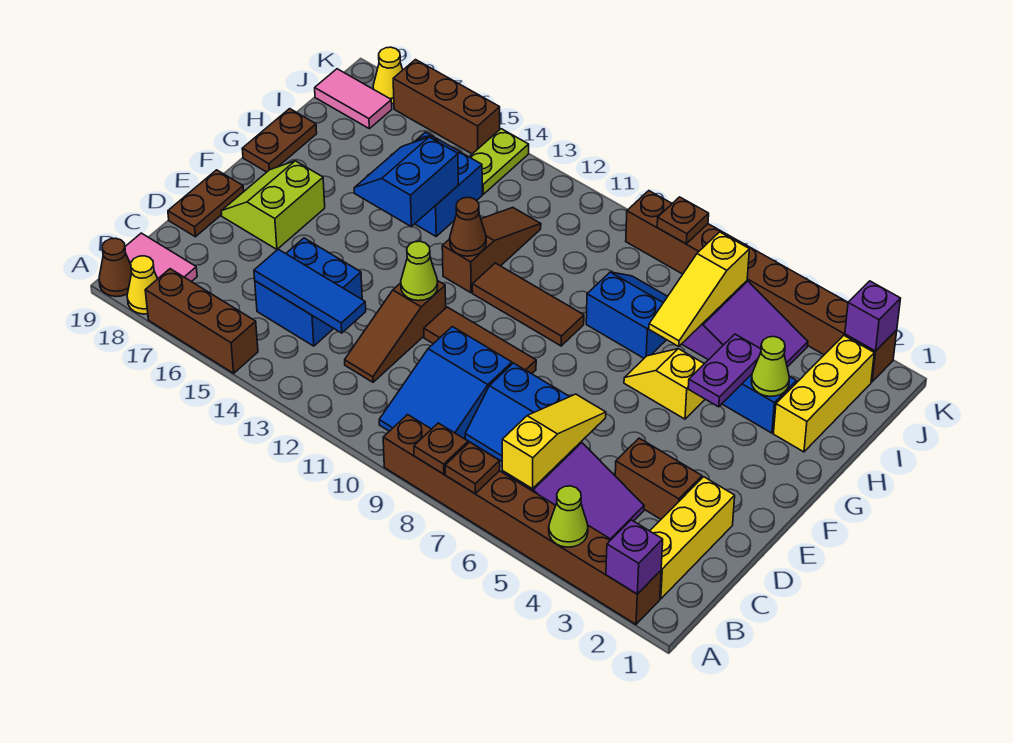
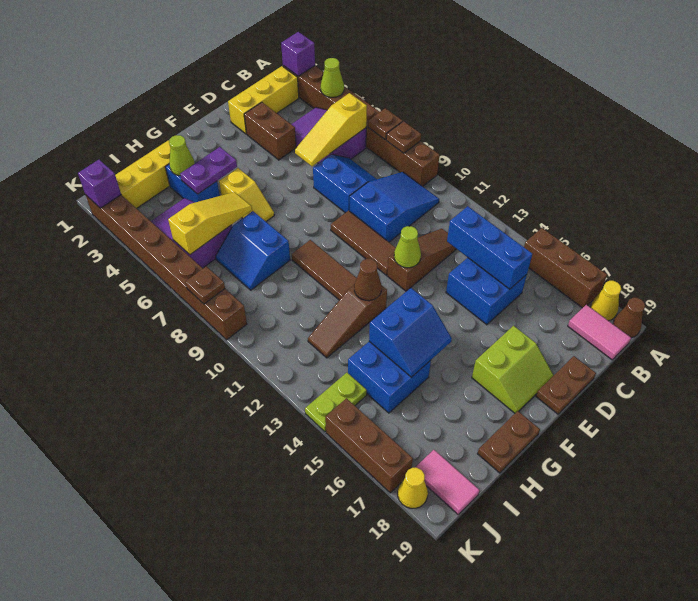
blue 1x3 tile [254,249,366,333] -> blue 1x3 brick [447,206,532,289]

